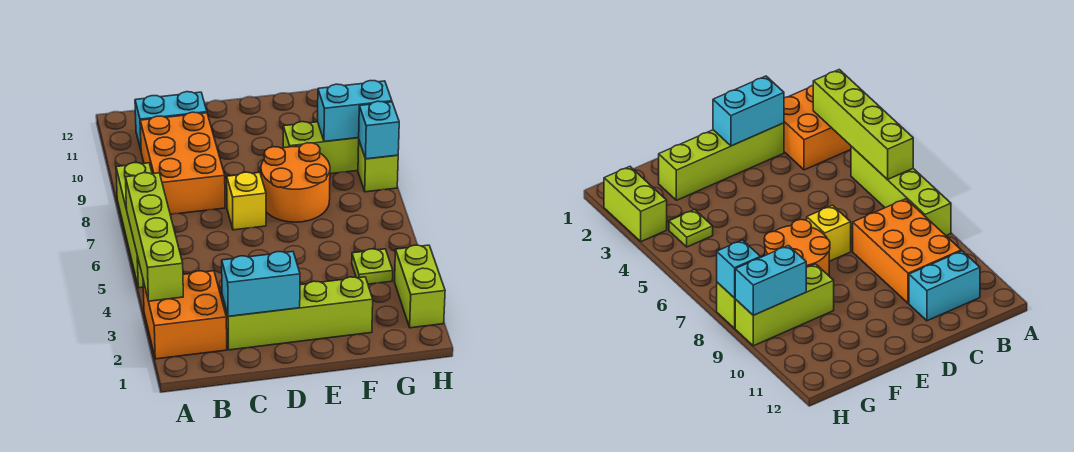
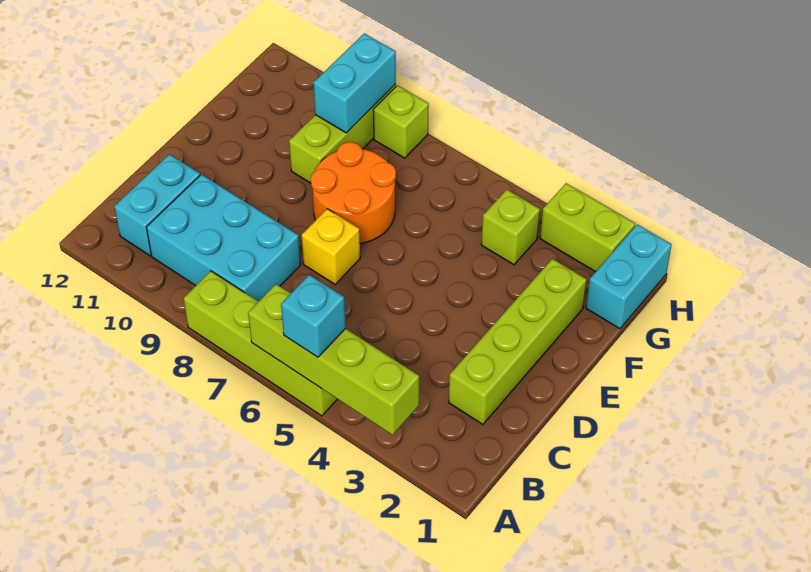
orange 2x2 brick [143,271,227,359] -> none
orange 2x3 brick [140,112,225,214] -> cyan 2x3 brick [147,174,301,302]
cyan 1x2 brick [222,252,300,316] -> cyan 1x2 brick moved to [586,224,672,329]
lime 1x1 plate [352,249,393,284] -> lime 1x1 brick [481,190,540,265]
cyan 1x1 brick [359,101,399,159] -> cyan 1x1 brick moved to [281,275,346,357]

